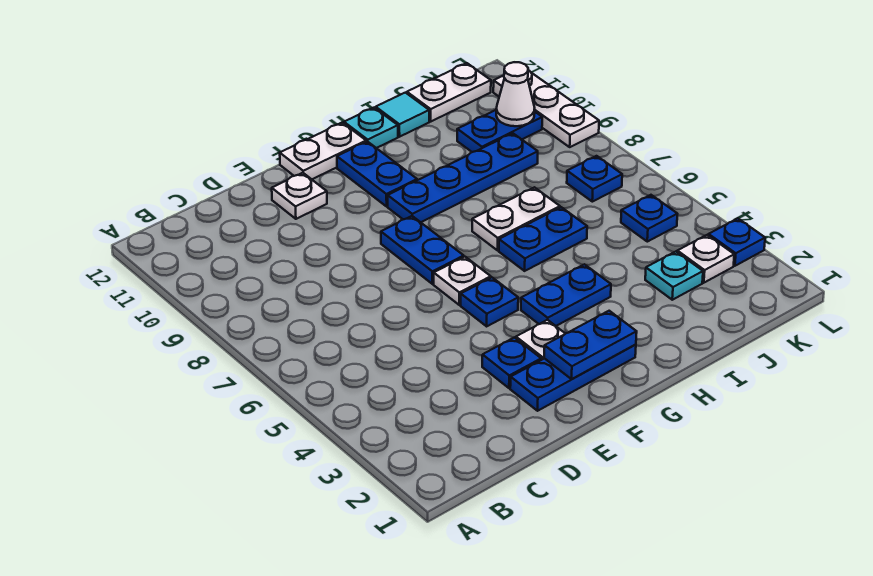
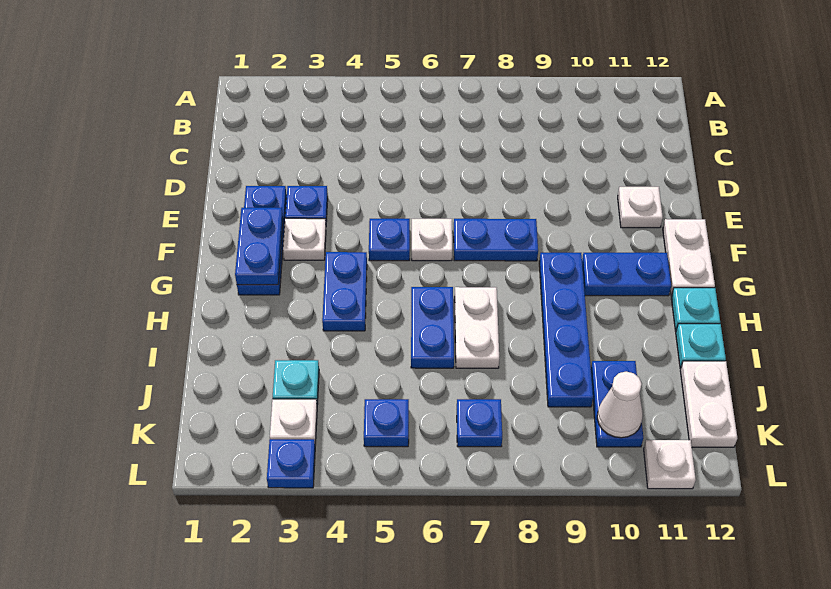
cyan 1x1 tile [376,93,429,137] -> cyan 1x1 plate [676,324,726,369]
white 1x3 plate [493,70,599,147] -> white 1x1 plate [644,440,696,489]

